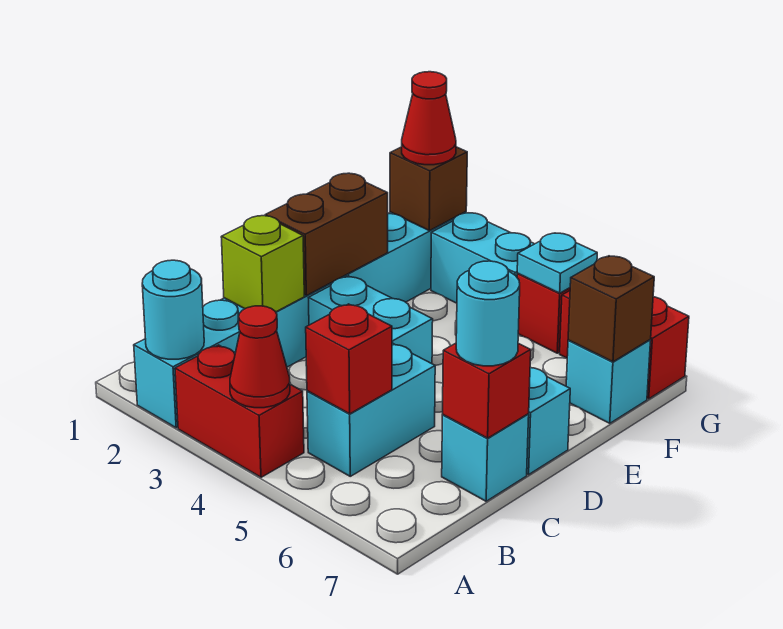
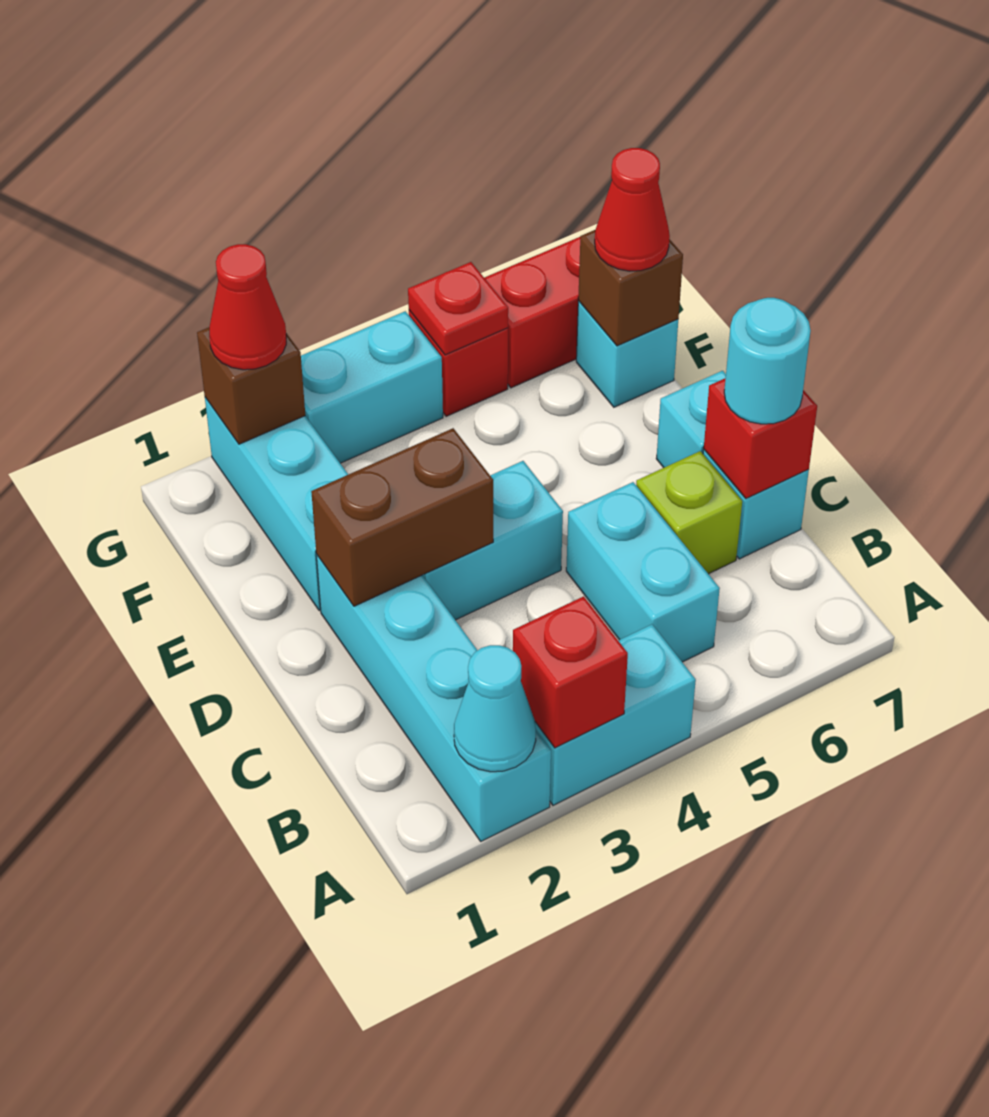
cyan 1x1 round brick [142,260,204,359] -> cyan 1x1 cone [454,645,536,772]
red 1x2 brick [175,345,304,477] -> cyan 1x2 brick [535,624,696,805]
red 1x1 cone [230,306,290,408] -> red 1x1 cone moved to [595,148,670,271]
red 1x1 brick [306,304,392,414] -> red 1x1 brick moved to [513,596,628,748]
lime 1x1 brick [221,216,304,312] -> lime 1x1 brick moved to [636,451,742,574]
brown 1x2 brick [265,173,388,296] -> brown 1x2 brick turned to [311,428,493,606]
cyan 1x1 plate [517,233,597,293] -> red 1x1 plate [408,262,508,355]

